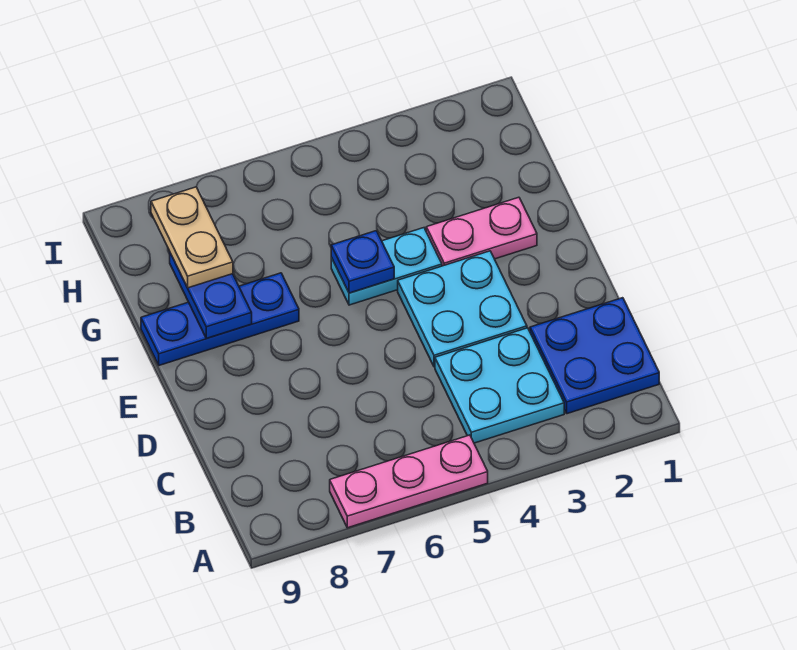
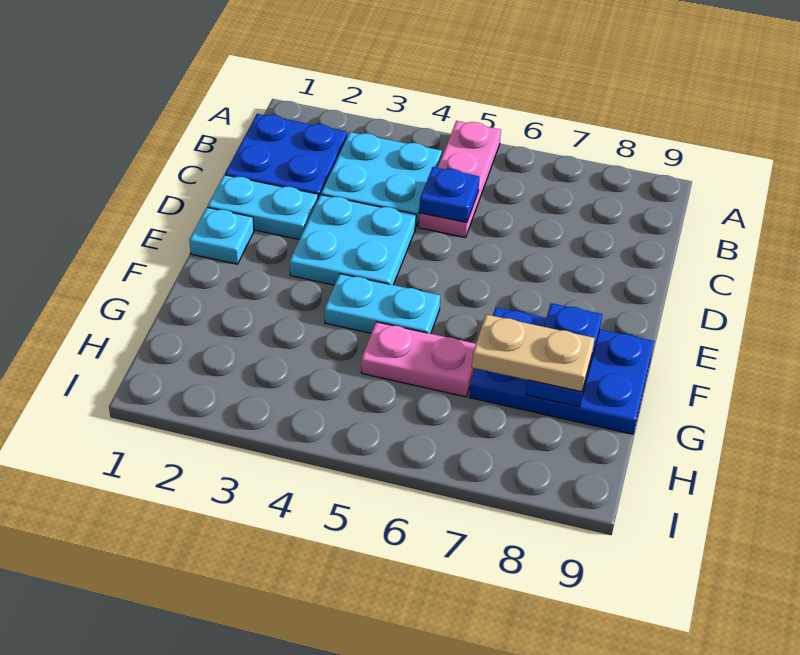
pink 1x3 plate [330,435,488,528] -> pink 1x3 plate turned to [419,121,501,238]
none -> cyan 1x2 plate [208,175,318,239]
none -> cyan 1x1 plate [189,207,254,264]
pink 1x2 plate [426,197,537,266] -> pink 1x2 plate moved to [361,322,476,397]
blue 1x1 plate [331,231,394,293] -> blue 1x1 plate moved to [419,167,479,223]
blue 1x3 plate [141,273,299,365] -> blue 2x3 plate [469,307,654,434]
tan 1x2 plate [151,187,233,288] -> tan 1x2 plate turned to [472,315,595,392]

